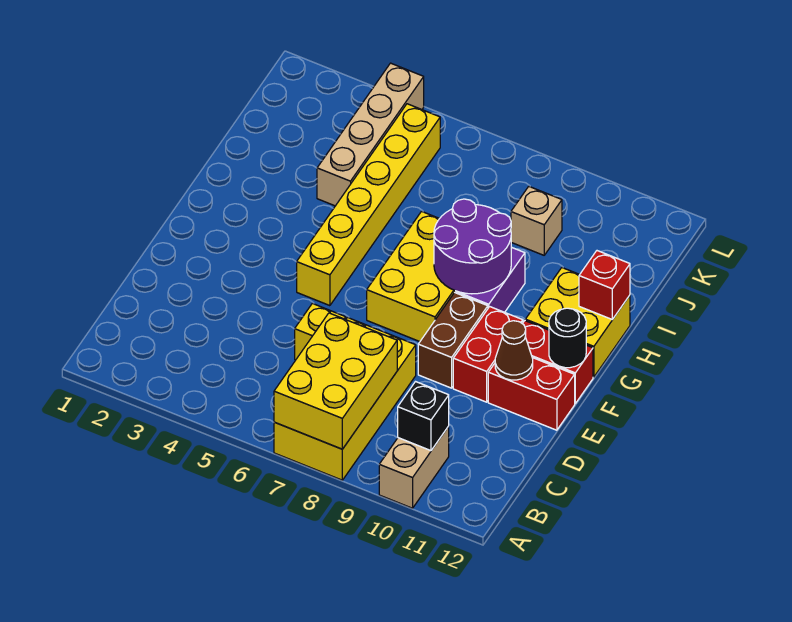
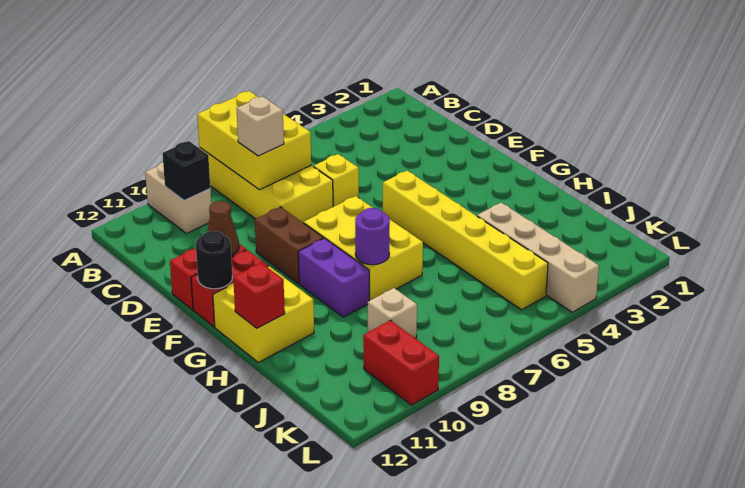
none -> tan 1x1 brick [237,96,284,156]
red 1x2 brick [453,307,523,402] -> red 1x2 brick moved to [363,320,439,405]
purple 2x2 round brick [434,199,511,294] -> purple 1x1 round brick [355,208,390,265]

